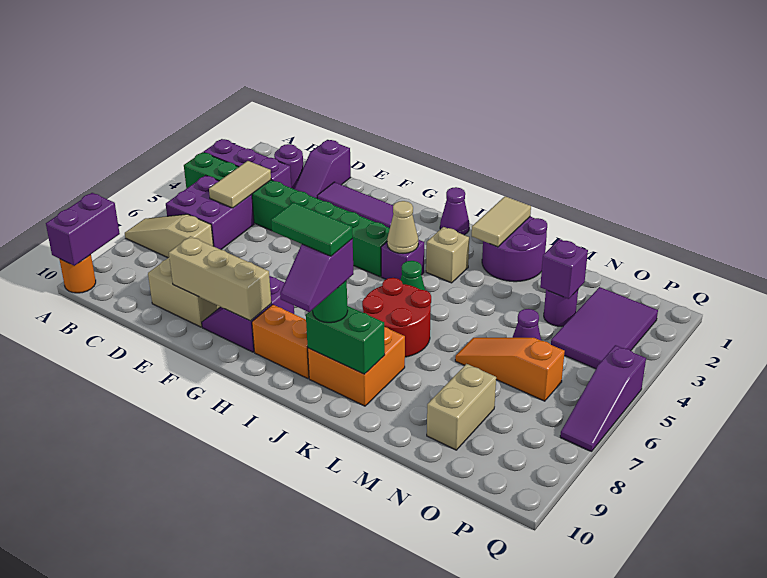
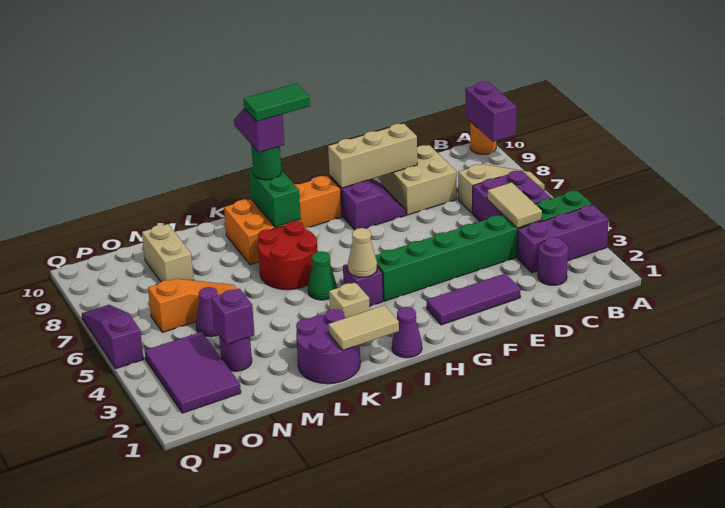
purple 1x2 slope [294,140,351,198] -> none
green 1x2 brick [306,306,385,374] -> green 1x2 brick turned to [249,168,301,227]
tan 1x2 tile [472,196,531,247] -> tan 1x2 tile turned to [328,305,399,350]

